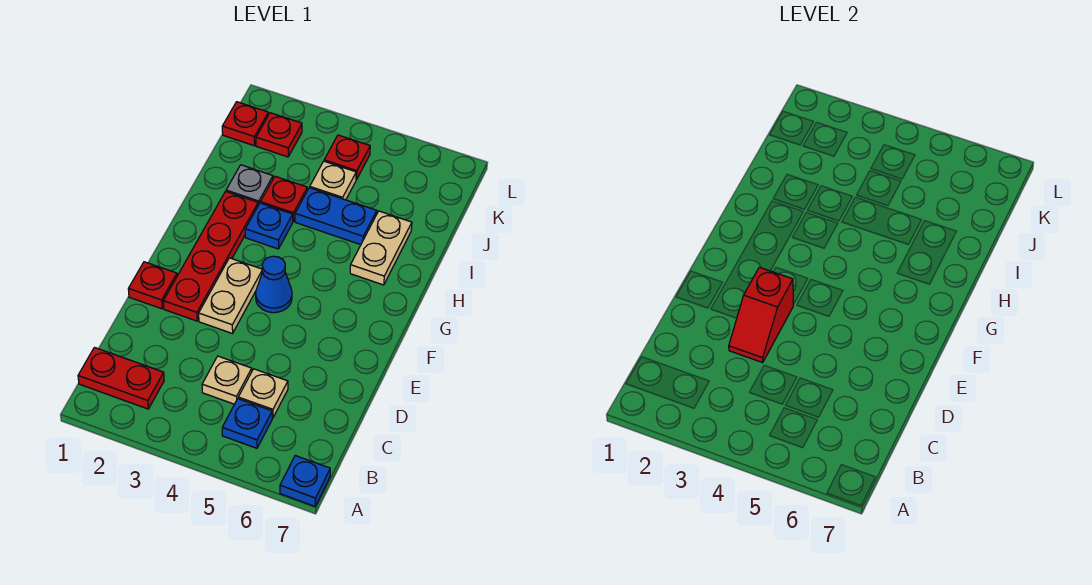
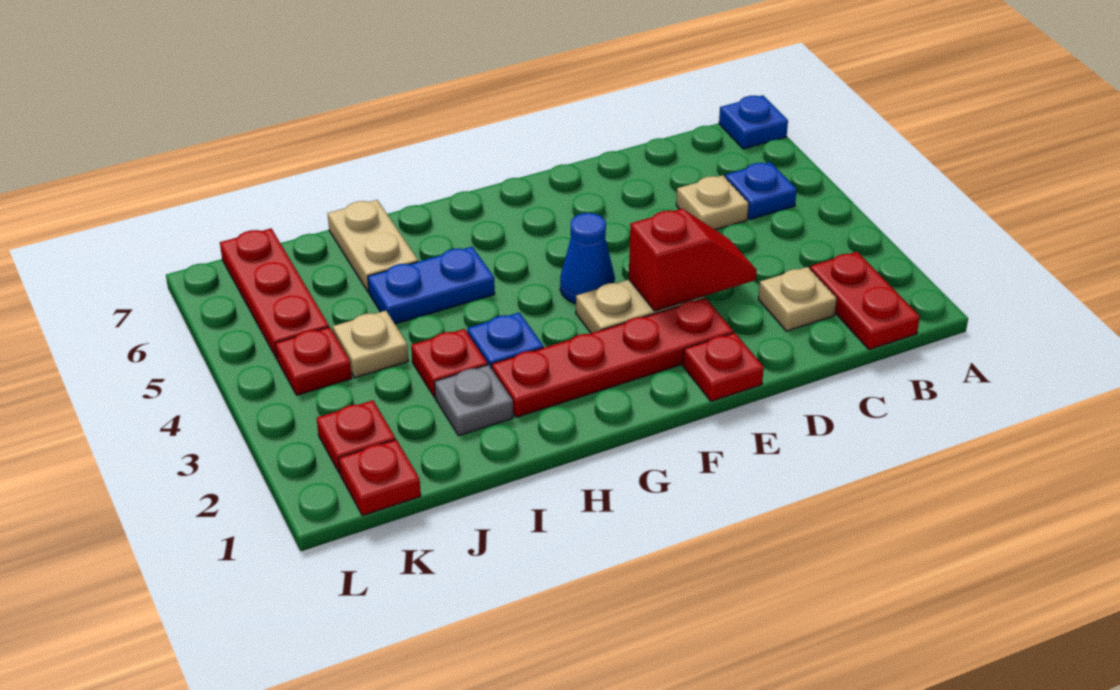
tan 1x1 plate [202,356,252,404] -> tan 1x1 plate moved to [758,267,837,331]
tan 1x2 plate [350,211,412,285] -> tan 1x2 plate turned to [328,200,418,292]
blue 1x2 plate [295,188,377,245] -> blue 1x2 plate turned to [368,247,495,324]
none -> red 1x3 plate [220,228,329,359]

